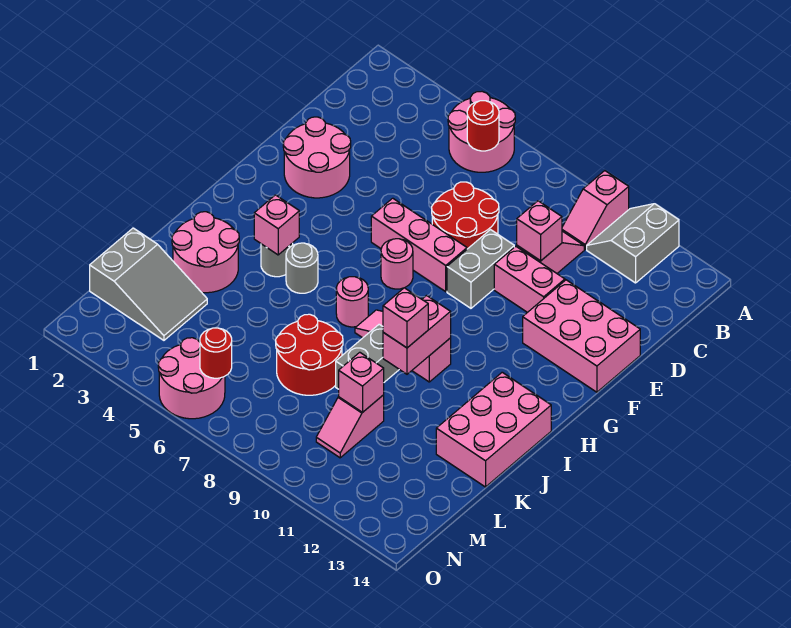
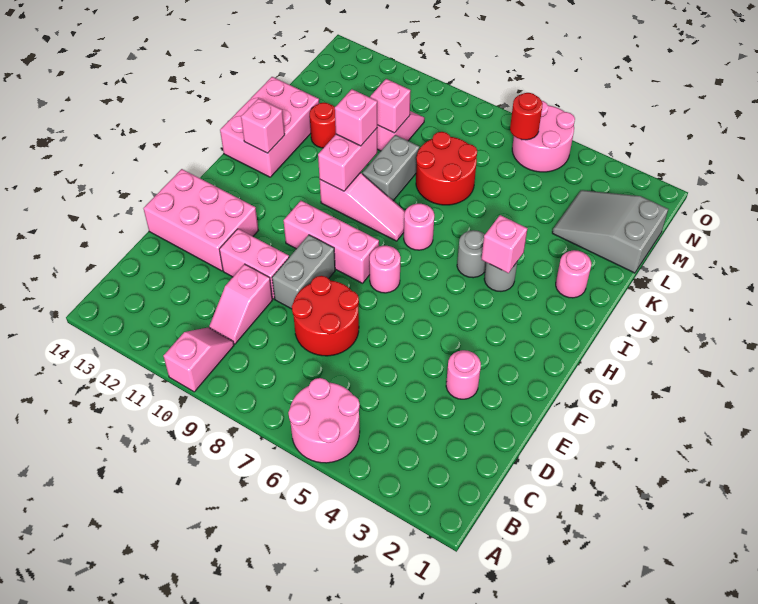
grey 2x2 slope [587,204,679,283] -> none
red 1x1 round brick [467,101,499,151] -> red 1x1 round brick moved to [310,103,336,148]
pink 1x1 brick [517,201,562,261] -> pink 1x1 brick moved to [241,98,285,153]
pink 2x2 round brick [283,117,351,198] -> pink 1x1 round brick [446,350,481,399]
pink 1x3 brick [371,198,467,292] -> pink 1x3 brick moved to [283,201,379,283]
pink 2x2 round brick [172,212,239,293] -> pink 1x1 round brick [556,250,591,298]

